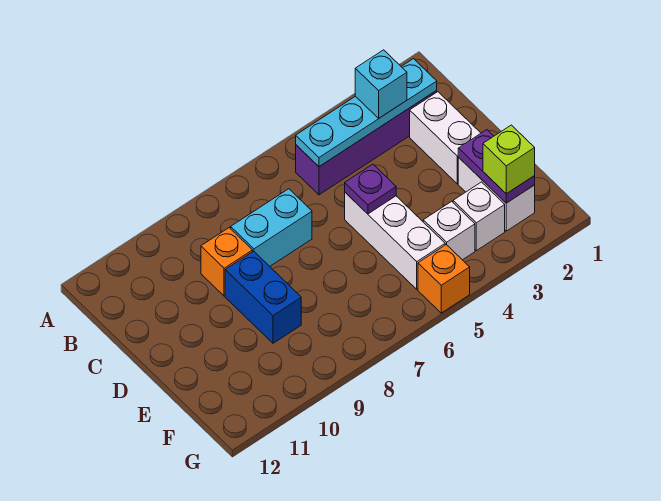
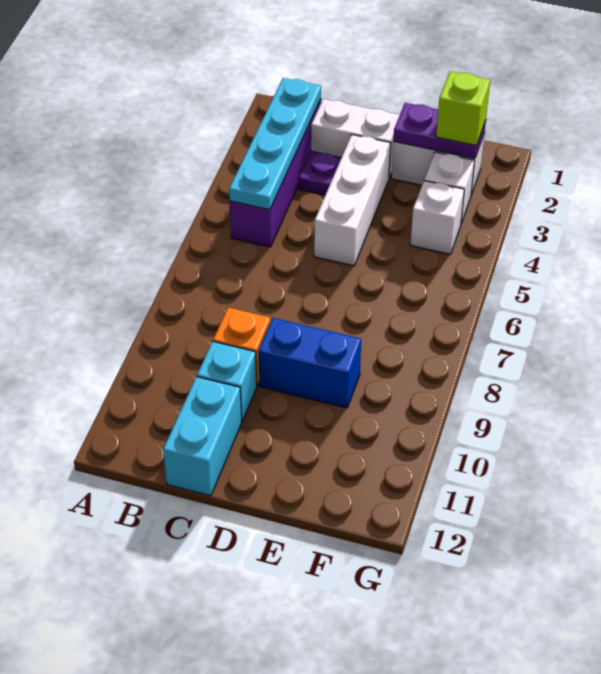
cyan 1x1 brick [355,50,407,118] -> cyan 1x1 brick moved to [197,341,257,421]
cyan 1x2 brick [231,189,312,266] -> cyan 1x2 brick moved to [163,377,242,496]
white 1x3 brick [345,193,445,289] -> white 1x3 brick turned to [314,135,391,266]
purple 1x1 plate [345,164,396,214] -> purple 1x1 plate moved to [299,151,341,195]
orange 1x1 brick [418,245,470,313] -> none

